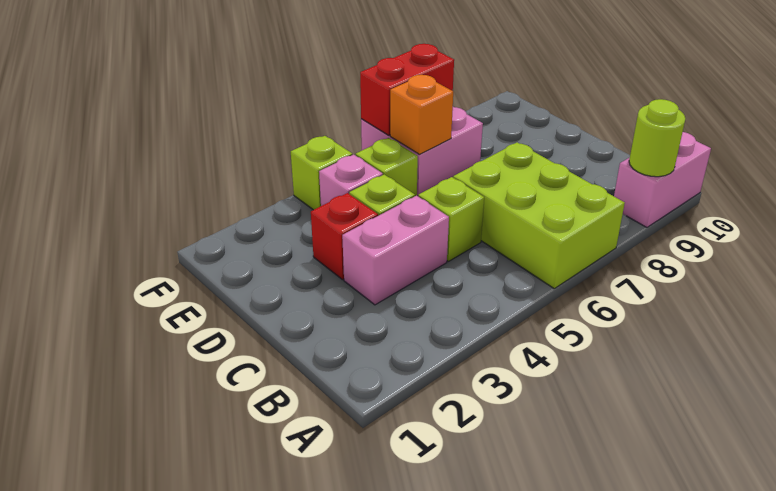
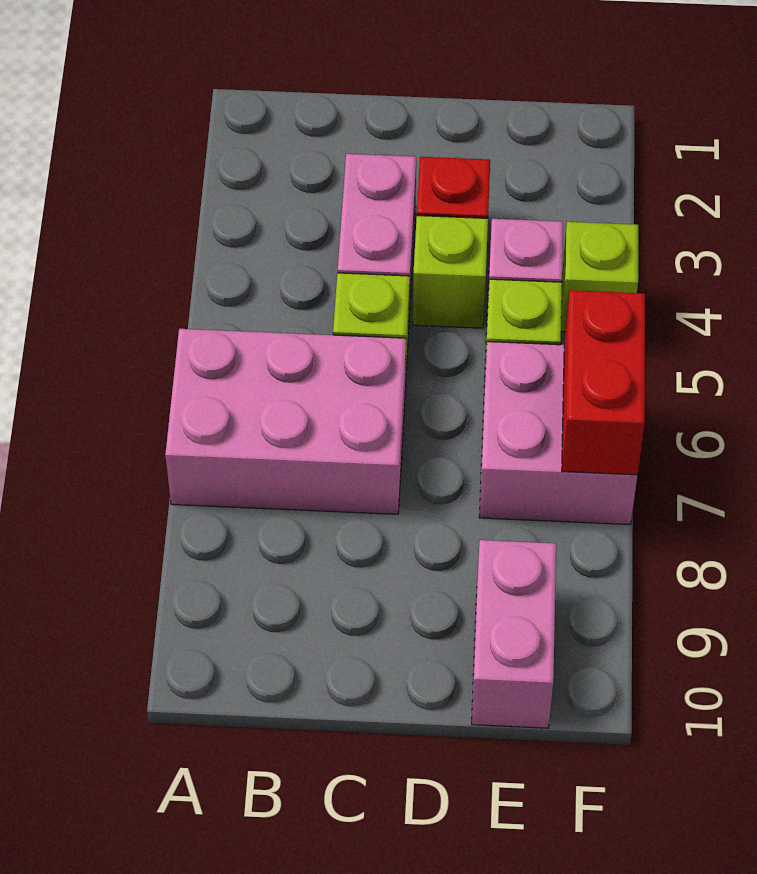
lime 2x3 brick [453,142,625,289] -> pink 2x3 brick [165,329,406,514]
pink 1x2 brick [614,132,711,227] -> pink 1x2 brick moved to [472,540,556,728]
lime 1x1 round brick [629,99,685,177] -> none
orange 1x1 brick [390,75,453,154] -> none

